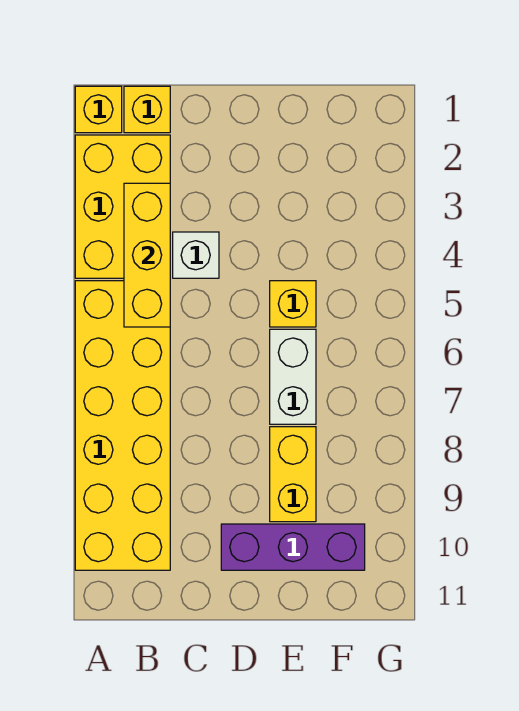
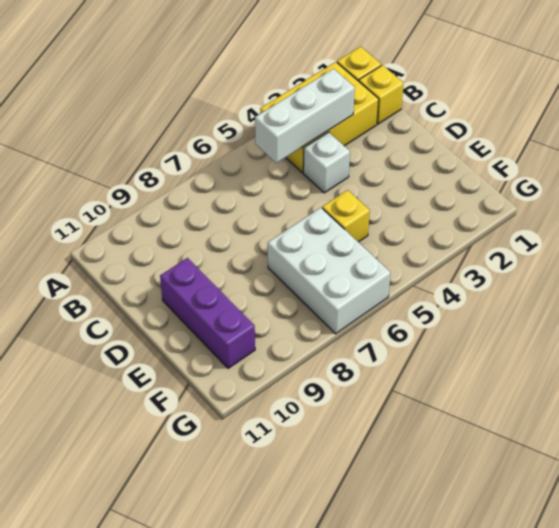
yellow 2x6 brick [75,281,170,570] -> none
yellow 1x3 brick [124,183,170,327] -> white 1x3 brick [255,69,355,163]
white 1x2 brick [270,329,316,424] -> white 2x3 brick [268,208,390,334]
yellow 1x2 brick [270,427,316,522] -> none

